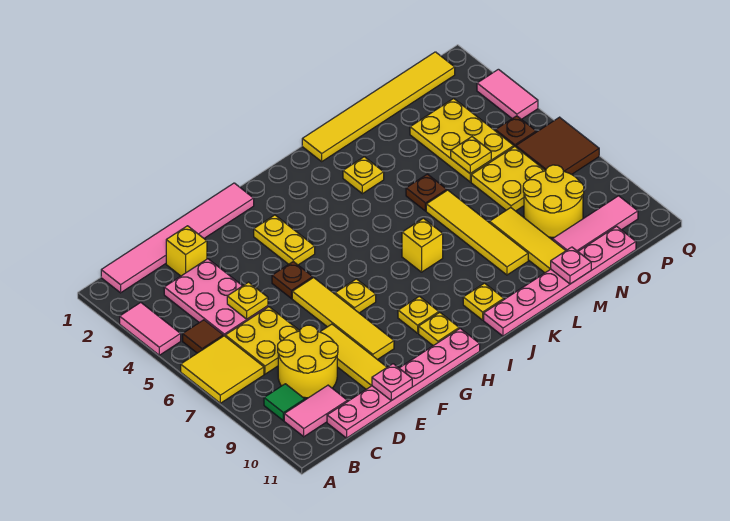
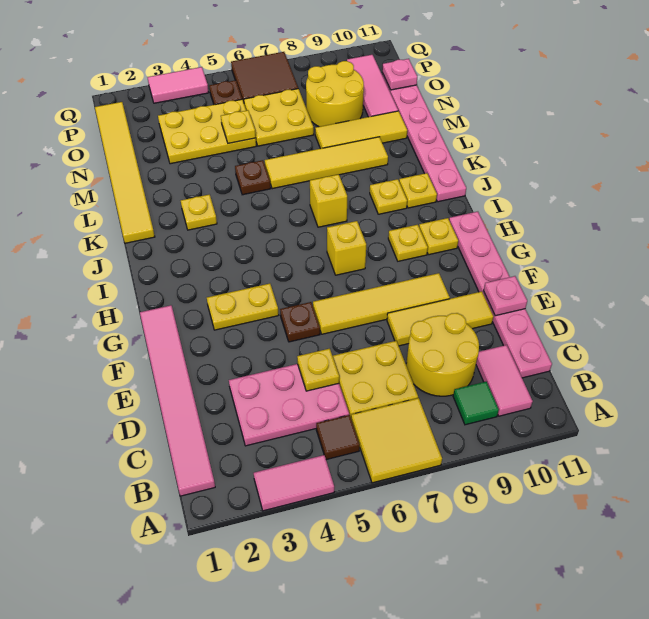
yellow 1x1 brick [166,226,207,276] -> yellow 1x1 brick moved to [327,221,366,275]
yellow 1x1 plate [335,279,376,313] -> yellow 1x1 plate moved to [370,179,407,214]
pink 1x1 plate [551,247,591,284] -> pink 1x1 plate moved to [382,59,417,90]

